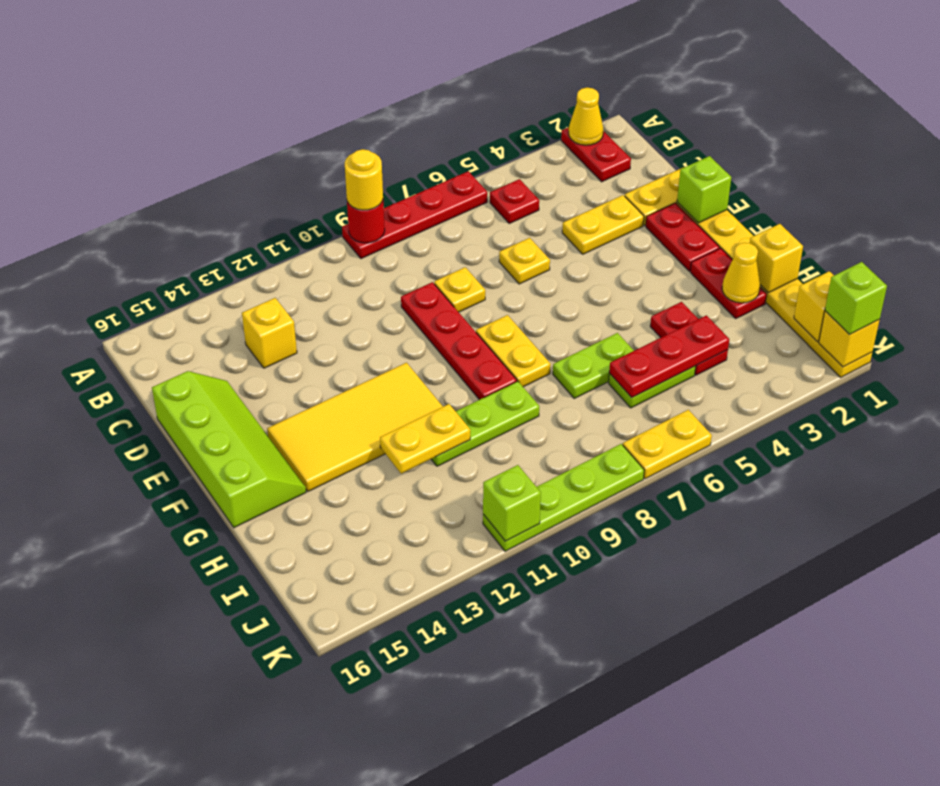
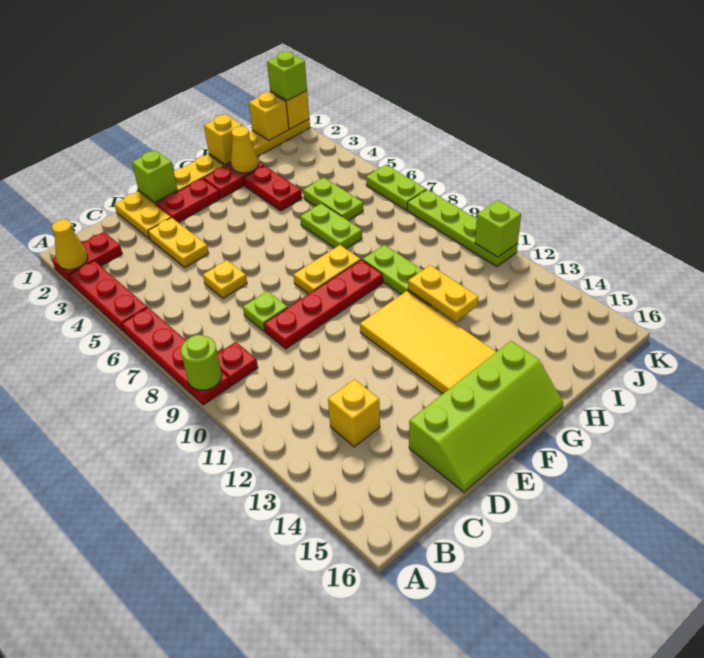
red 1x1 round brick [347,200,385,243] -> lime 1x1 round brick [181,335,222,390]
yellow 1x1 round brick [345,149,383,210] -> none
red 1x1 plate [490,179,539,223] -> red 1x1 plate moved to [218,342,258,385]
yellow 1x1 plate [434,267,485,312] -> lime 1x1 plate [243,291,288,331]
lime 2x4 slope [152,371,306,528] -> lime 2x4 slope turned to [409,341,563,492]
red 1x2 plate [650,302,728,375] -> red 1x2 plate turned to [244,166,302,211]
red 1x3 plate [609,315,729,398] -> red 1x3 plate moved to [69,261,147,331]
yellow 1x2 plate [623,410,712,479] -> lime 1x2 plate [366,165,426,210]

